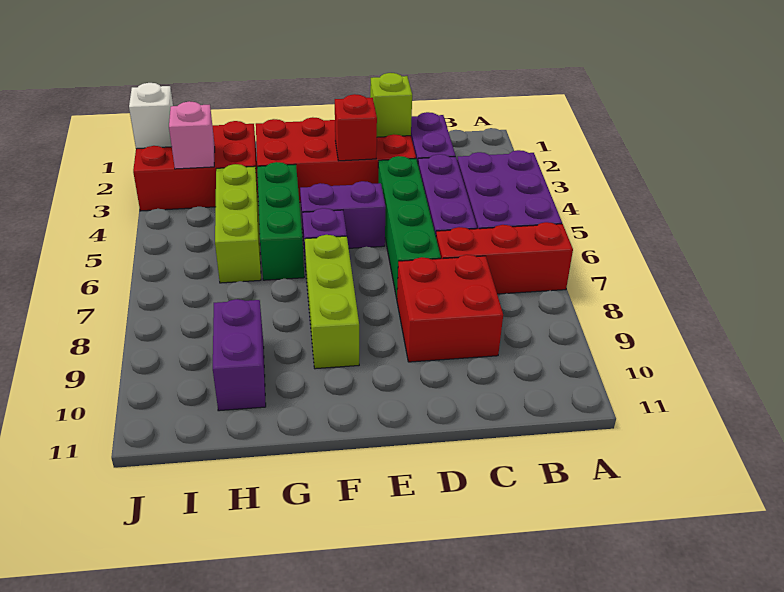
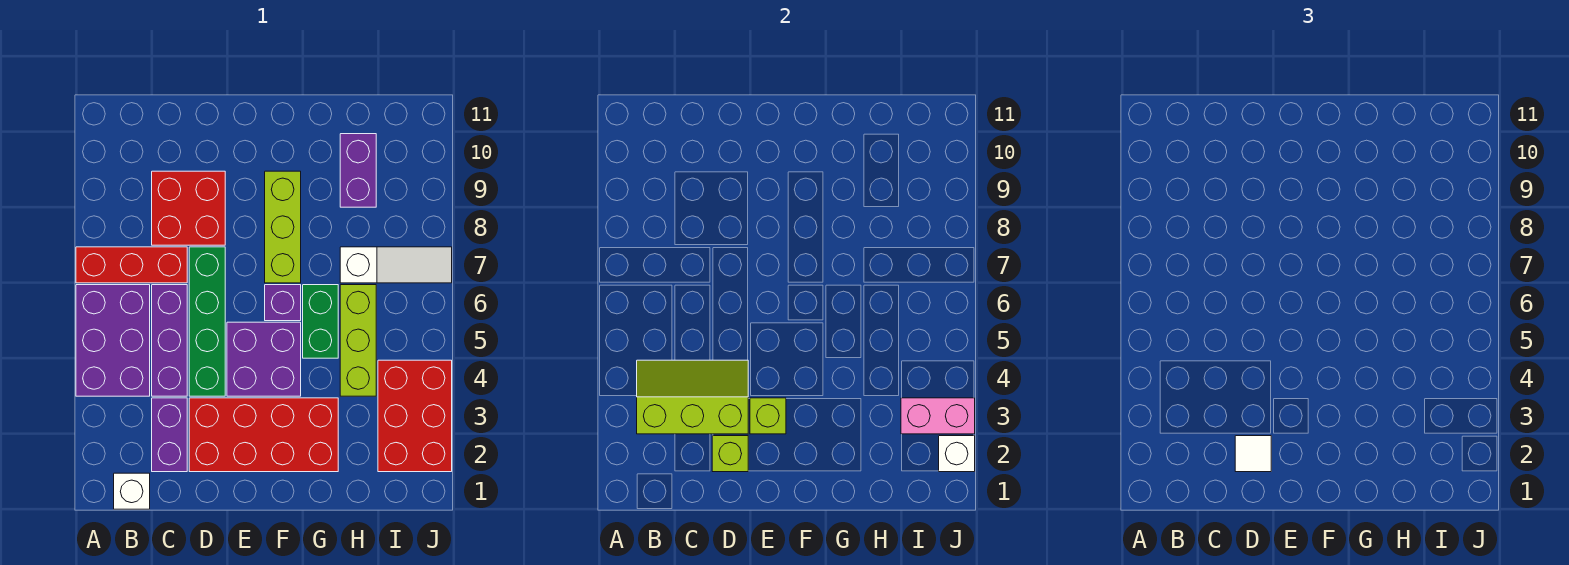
none -> white 1x1 brick [114,473,150,509]
none -> lime 2x3 slope [637,360,748,434]
none -> white 1x1 tile [1235,436,1271,472]
red 1x1 brick [335,94,377,161] -> lime 1x1 brick [750,398,786,434]
purple 1x2 brick [300,181,386,248] -> purple 2x2 brick [227,322,301,396]
green 1x3 brick [257,162,304,280] -> green 1x2 brick [303,285,338,358]
red 2x3 brick [133,121,258,211] -> red 2x3 brick turned to [378,360,452,472]
none -> white 1x3 slope [340,247,452,283]
pink 1x1 brick [169,101,215,169] -> pink 1x2 brick [901,398,975,434]

